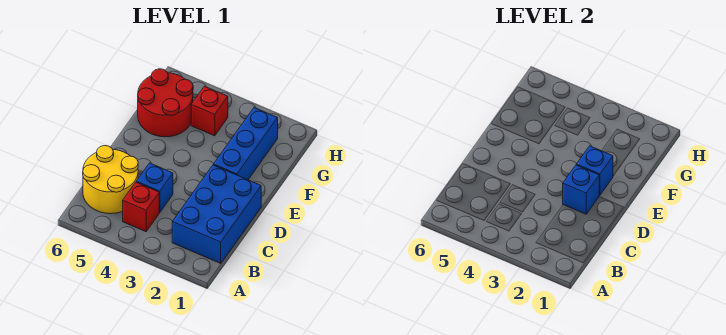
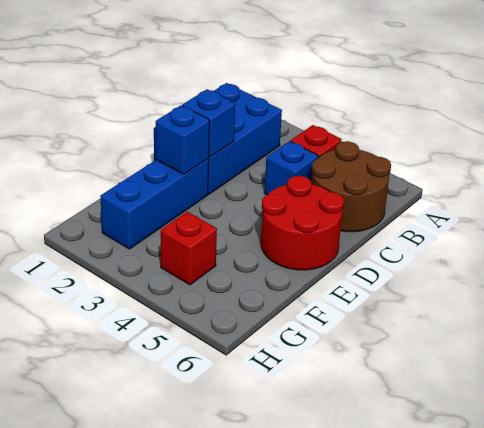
yellow 2x2 round brick [83,146,138,214] -> brown 2x2 round brick [311,141,391,232]
red 2x2 round brick [138,69,193,137] -> red 2x2 round brick moved to [261,176,344,270]

